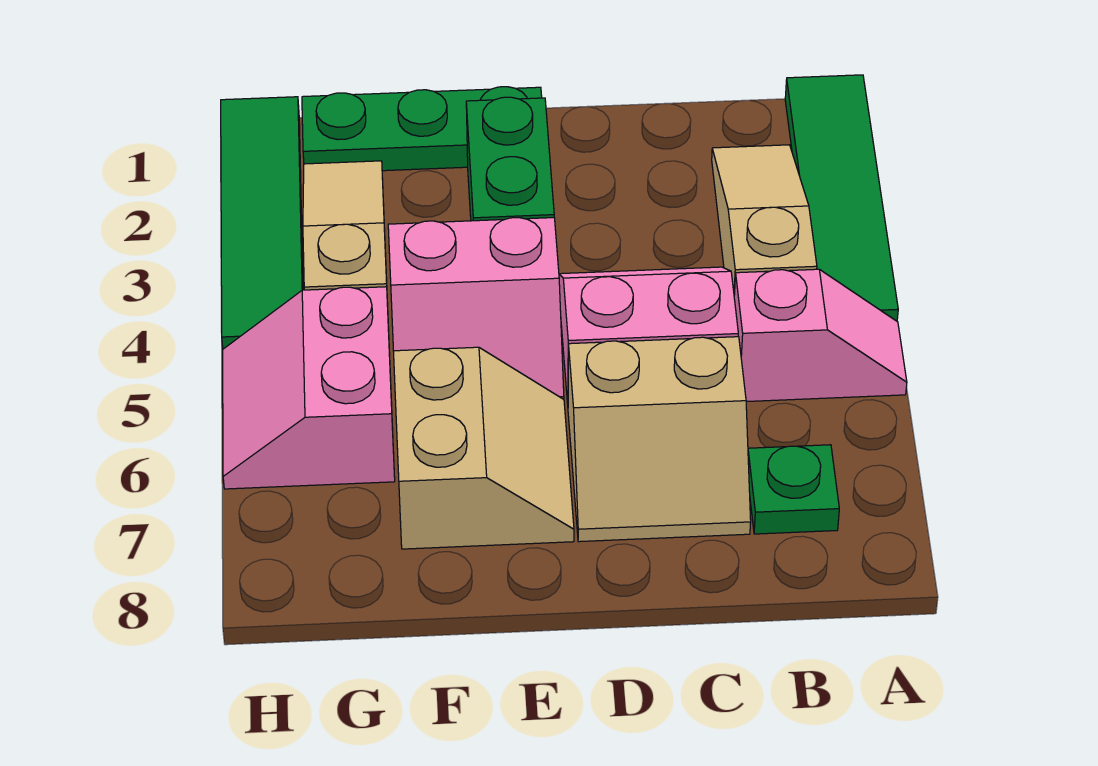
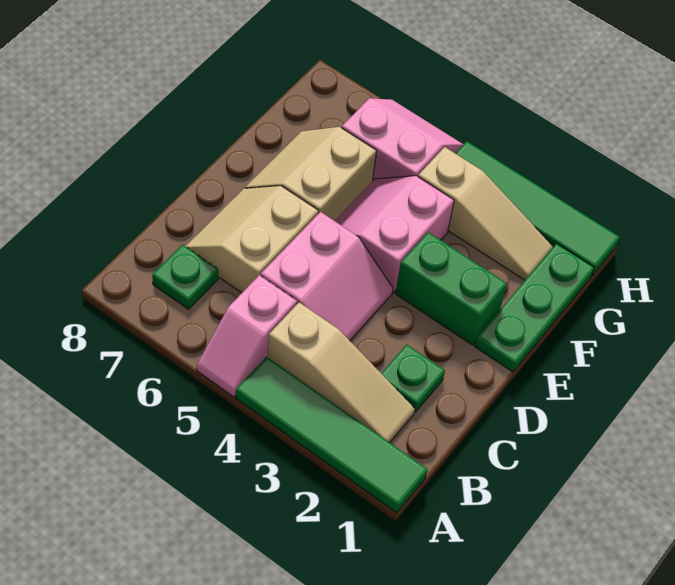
none -> green 1x1 plate [381,344,445,412]
tan 2x2 slope [394,347,574,549] -> tan 2x2 slope turned to [245,127,377,221]

